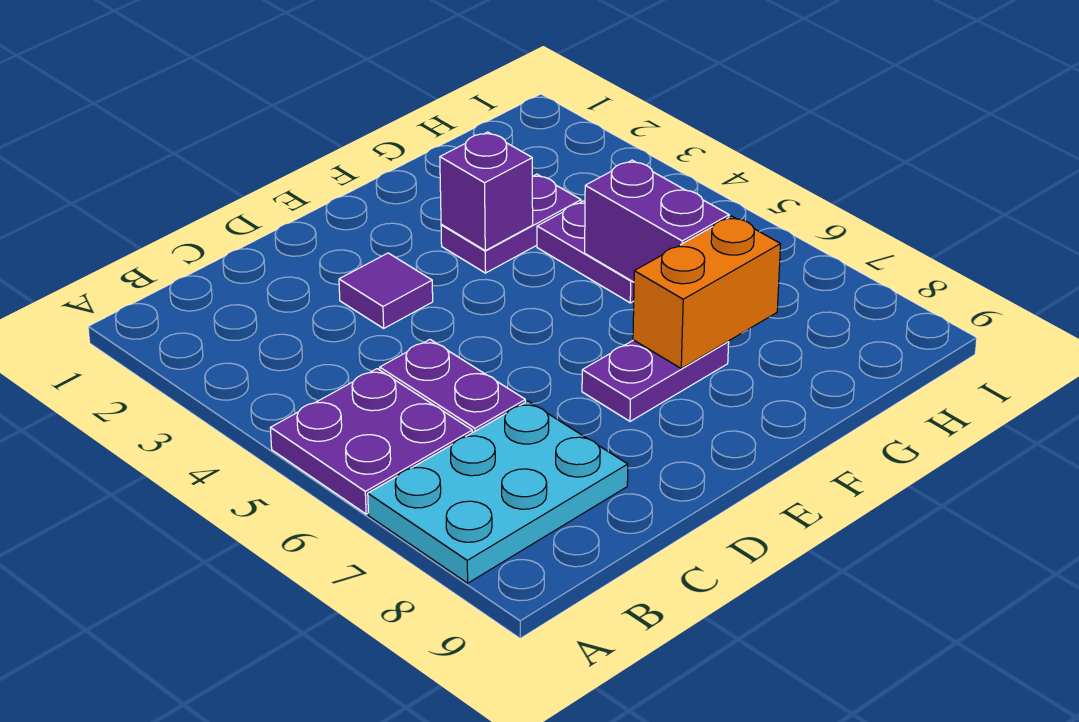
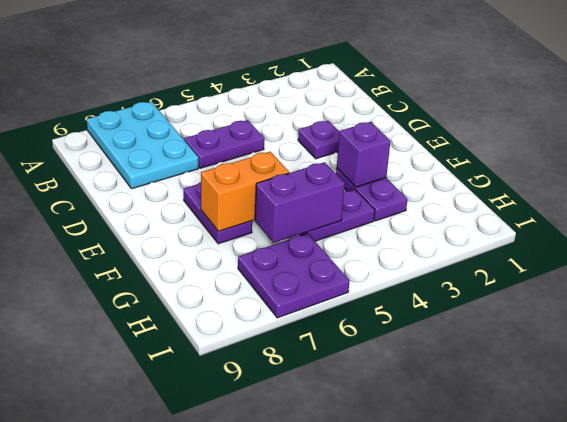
purple 2x2 plate [270,369,472,514] -> purple 2x2 plate moved to [238,234,350,318]
purple 1x1 tile [339,253,433,328] -> purple 1x1 plate [298,121,340,159]
orange 1x2 brick [633,216,781,368] -> orange 1x2 brick turned to [201,152,289,231]

